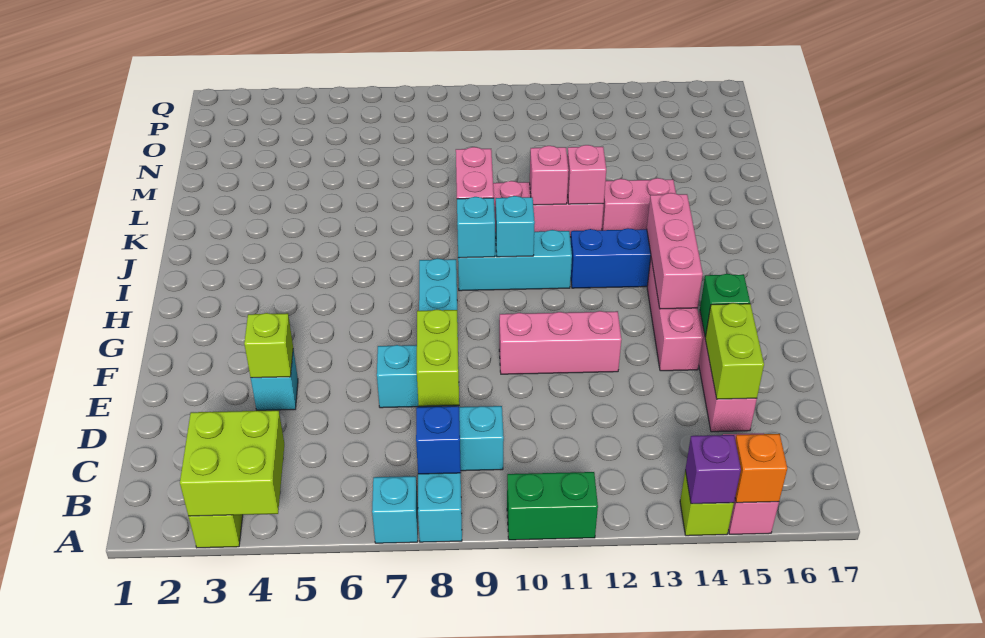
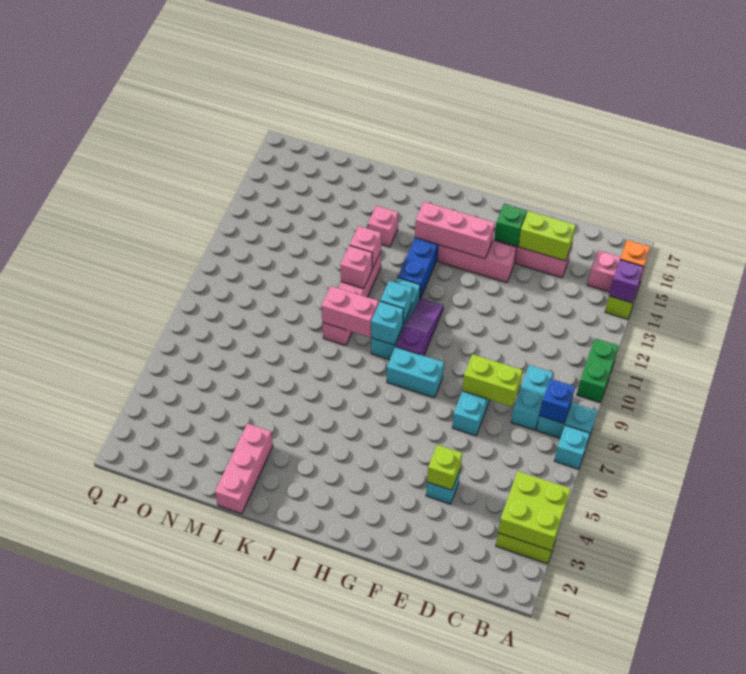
pink 1x3 brick [499,311,622,374] -> pink 1x3 brick moved to [215,423,273,514]
none -> purple 1x3 slope [396,299,443,356]
pink 1x2 brick [602,178,676,230] -> pink 1x1 brick [368,206,398,247]

